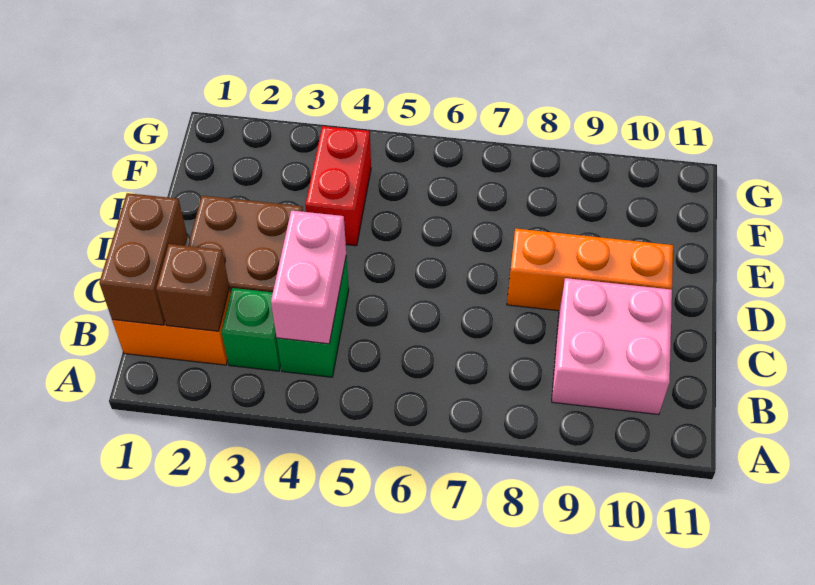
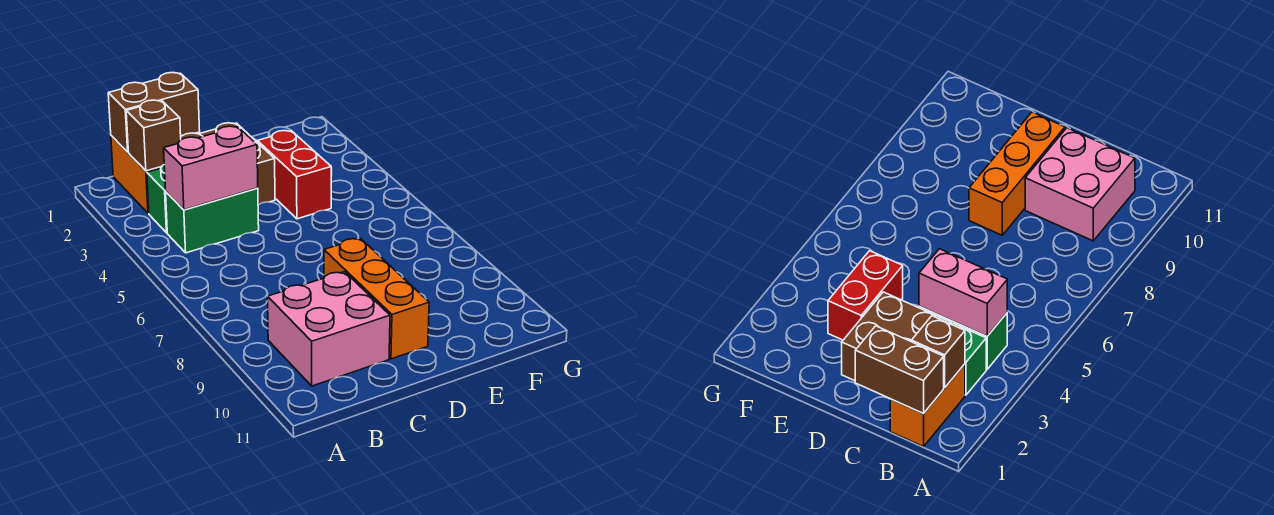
red 1x2 brick [305,126,371,246] -> red 1x2 brick turned to [257,131,331,219]

